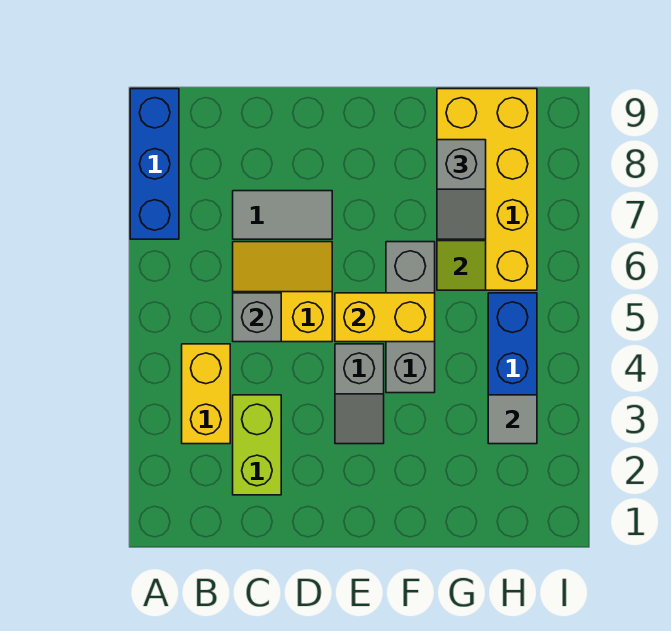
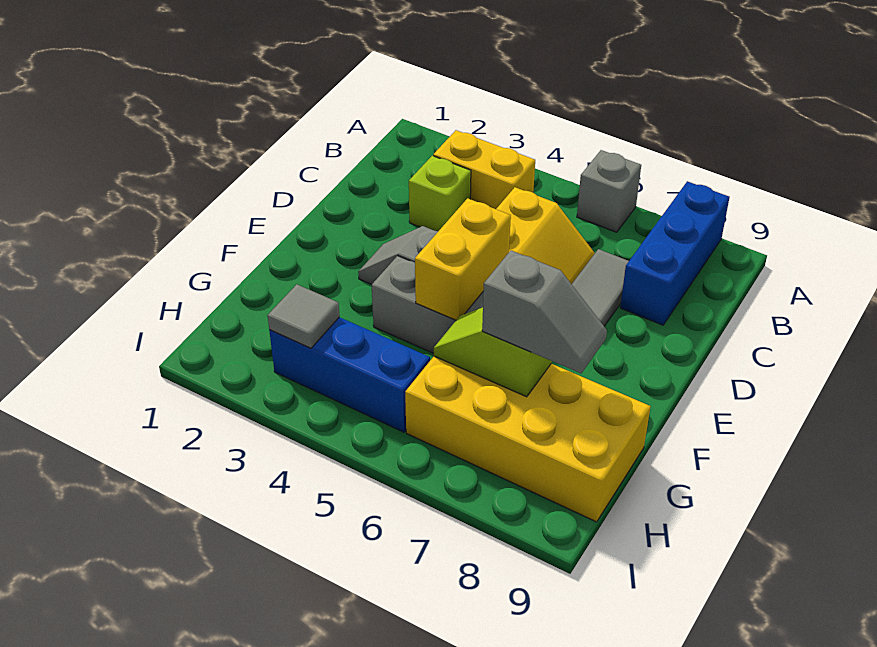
blue 1x3 brick [130,89,179,239] -> blue 1x3 brick turned to [620,181,730,325]
lime 1x2 brick [233,395,281,495] -> lime 1x1 brick [409,156,471,231]
grey 1x1 brick [233,293,281,342] -> grey 1x1 brick moved to [577,150,641,232]
grey 1x2 slope [437,140,486,239] -> grey 1x2 slope turned to [482,251,607,373]

